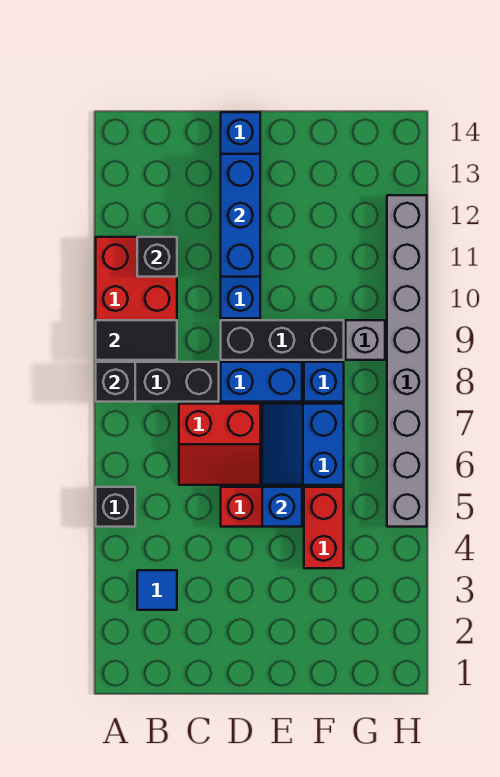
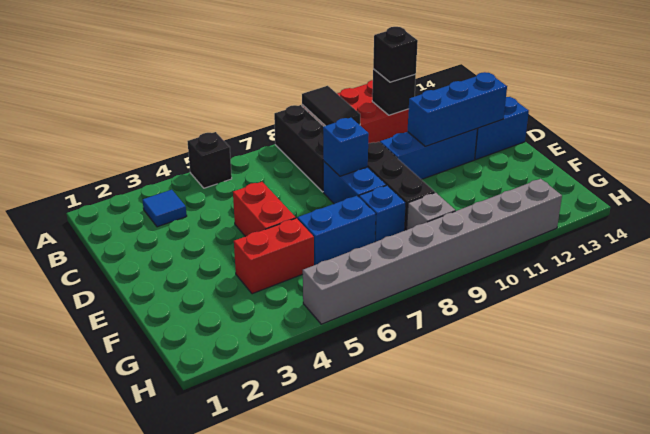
black 1x1 brick [96,362,135,402] -> black 1x1 brick moved to [373,27,418,82]
red 2x2 slope [179,404,260,485] -> none
blue 1x1 brick [262,487,302,527] -> blue 1x1 brick moved to [323,118,369,176]

